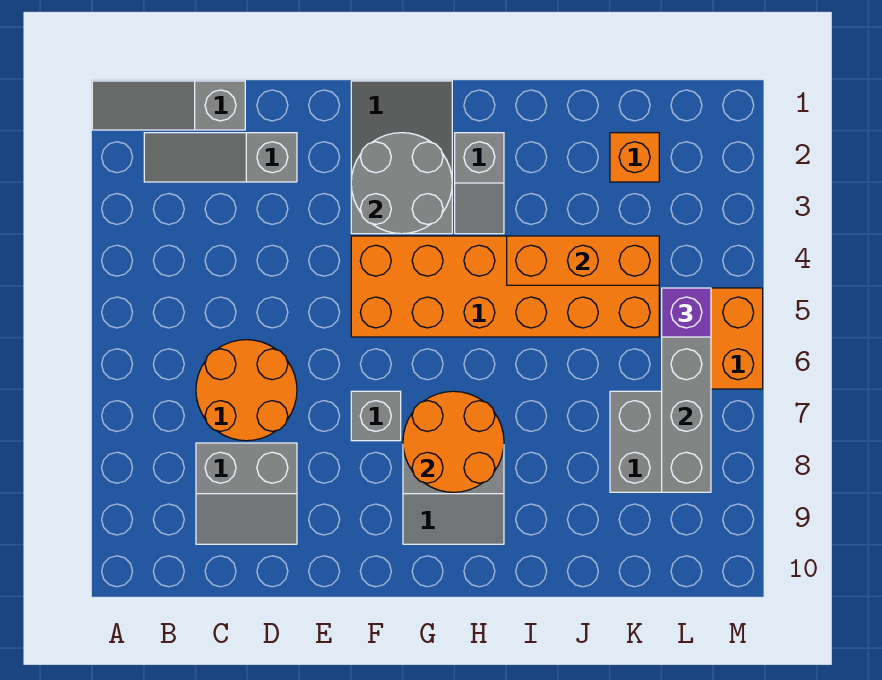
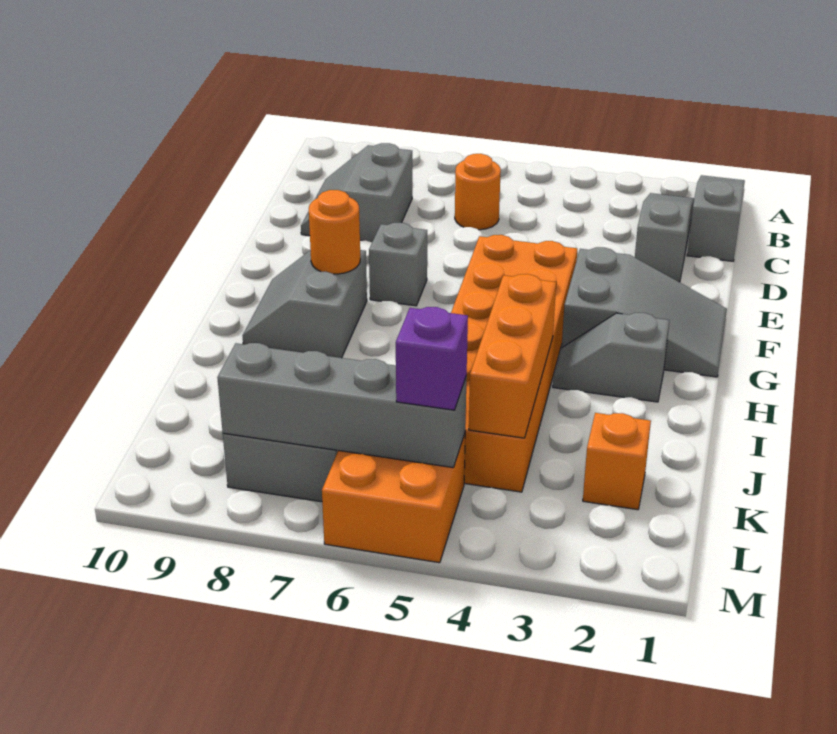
orange 2x2 round brick [196,340,297,441] -> orange 1x1 round brick [455,154,501,230]
grey 2x2 round brick [351,133,452,234] -> none
orange 2x2 round brick [403,391,504,492] -> orange 1x1 round brick [309,190,360,274]

